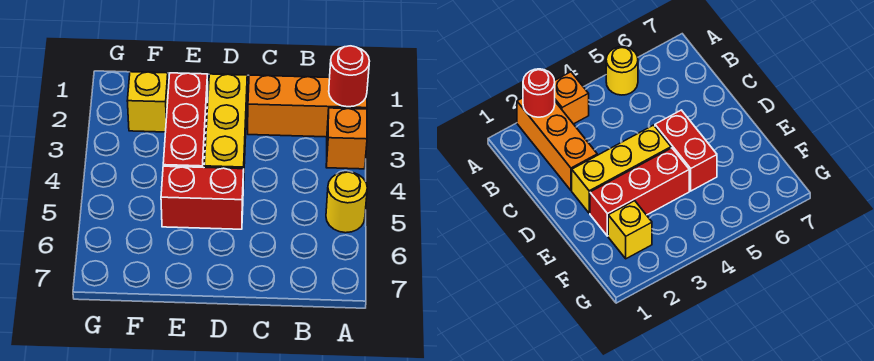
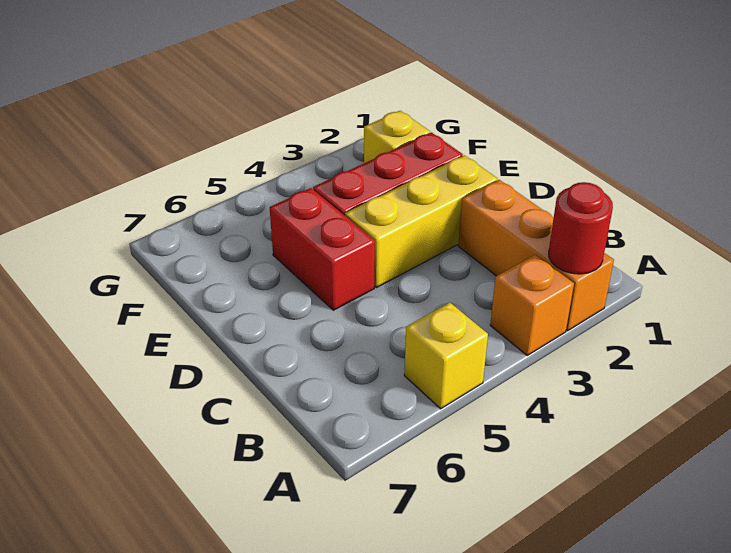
yellow 1x1 round brick [326,172,367,233] -> yellow 1x1 brick [404,302,488,409]

